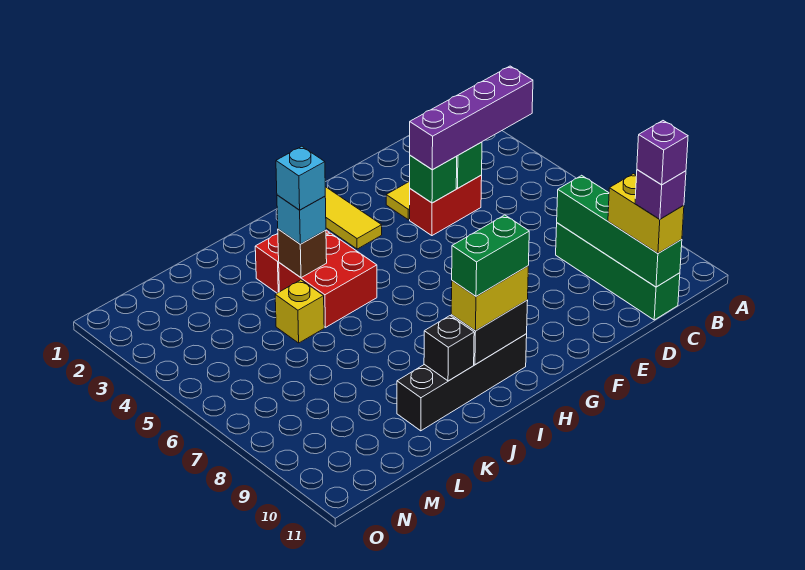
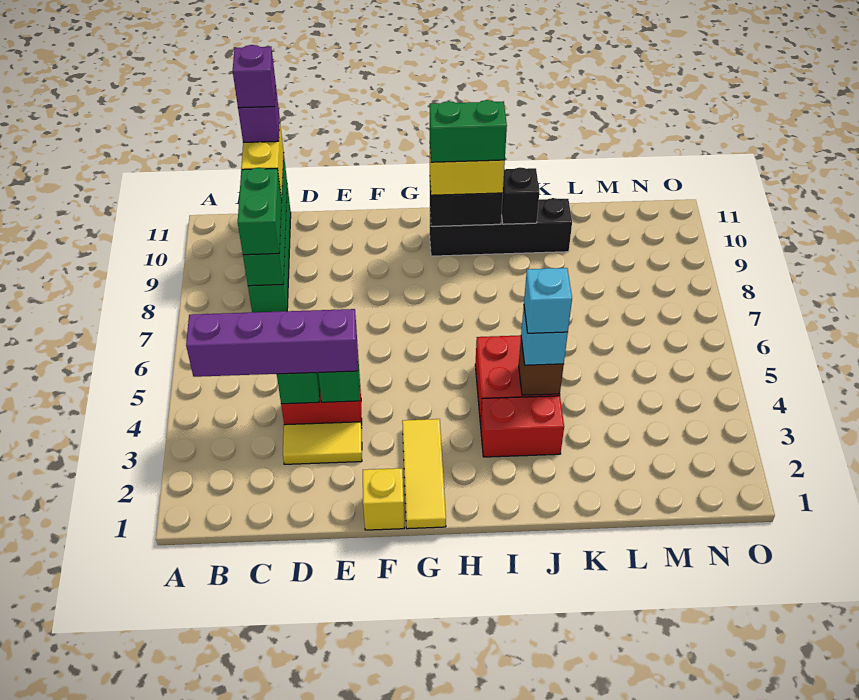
none -> green 1x2 brick [238,168,282,255]
yellow 1x1 brick [275,280,324,343] -> yellow 1x1 brick moved to [363,468,404,530]

